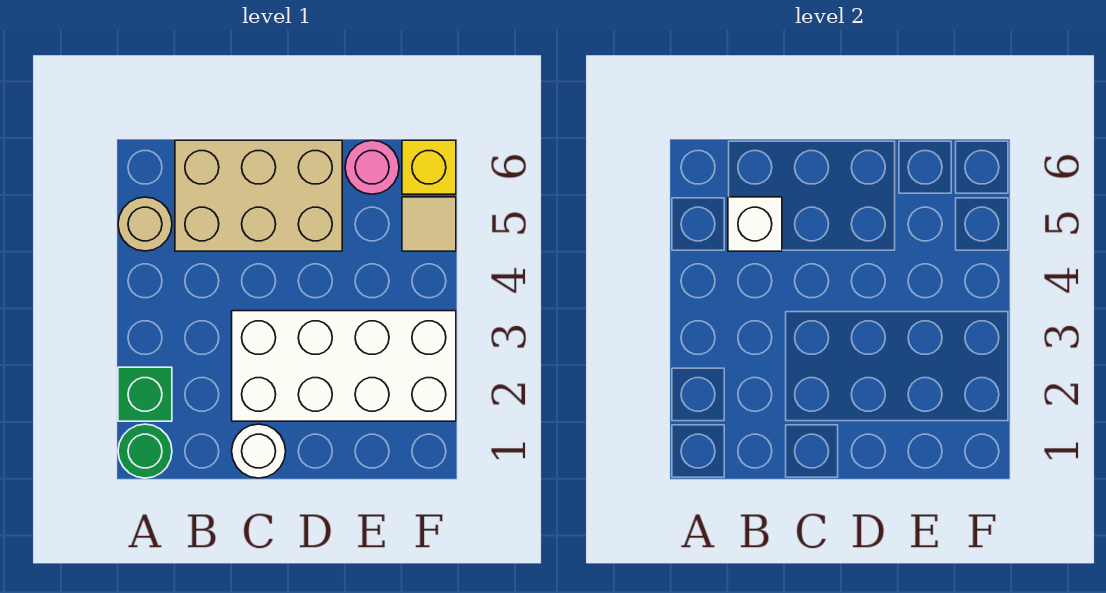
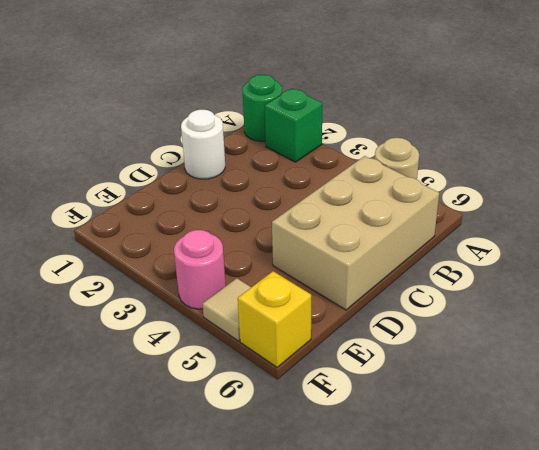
white 1x1 brick [728,197,782,251] -> none
white 2x4 brick [232,311,456,421] -> none
pink 1x1 round brick [345,140,399,194] -> pink 1x1 round brick moved to [174,230,226,309]

